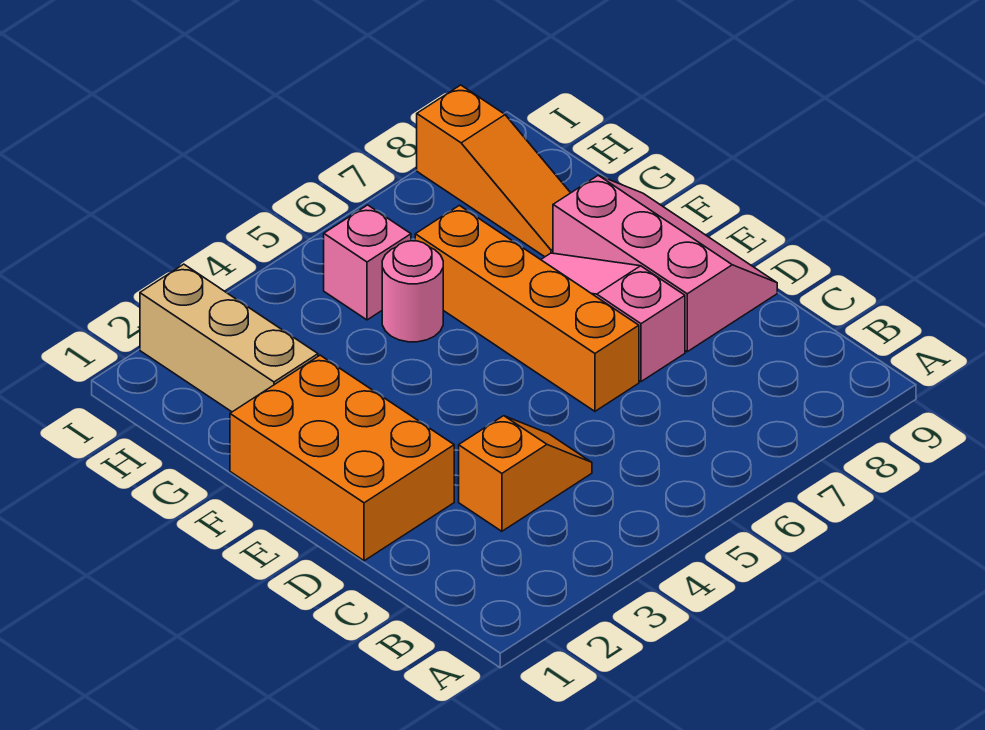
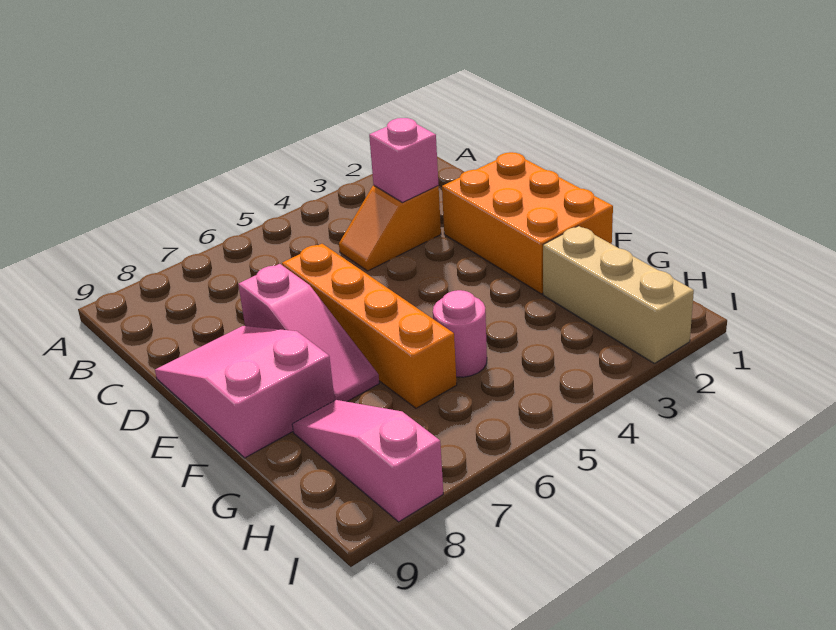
pink 2x3 slope [553,175,777,352] -> pink 2x3 slope turned to [155,326,335,458]
orange 1x3 slope [417,85,570,257] -> pink 1x3 slope [292,400,443,522]
pink 1x1 brick [324,205,411,320] -> pink 1x1 brick moved to [369,118,439,203]

